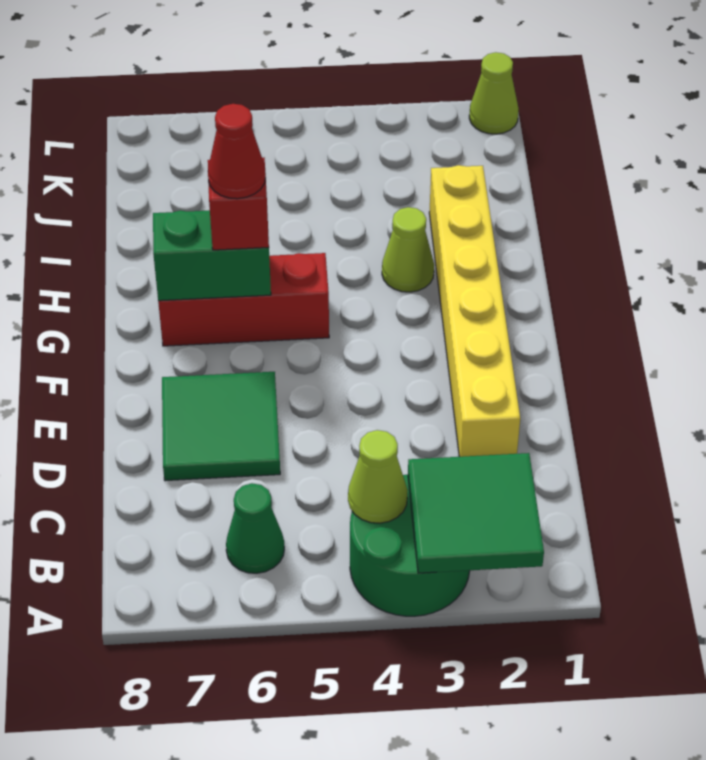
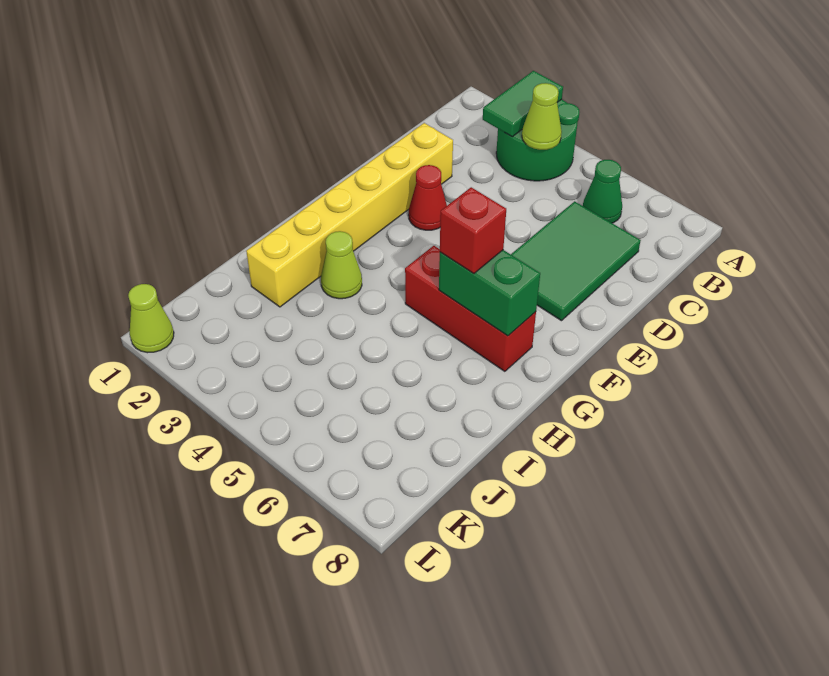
green 2x2 tile [408,453,544,573] -> green 1x2 tile [483,71,563,137]
green 2x2 tile [162,372,280,481] -> green 2x3 tile [511,201,641,321]
red 1x1 cone [208,104,266,199] -> red 1x1 cone moved to [409,165,447,230]

